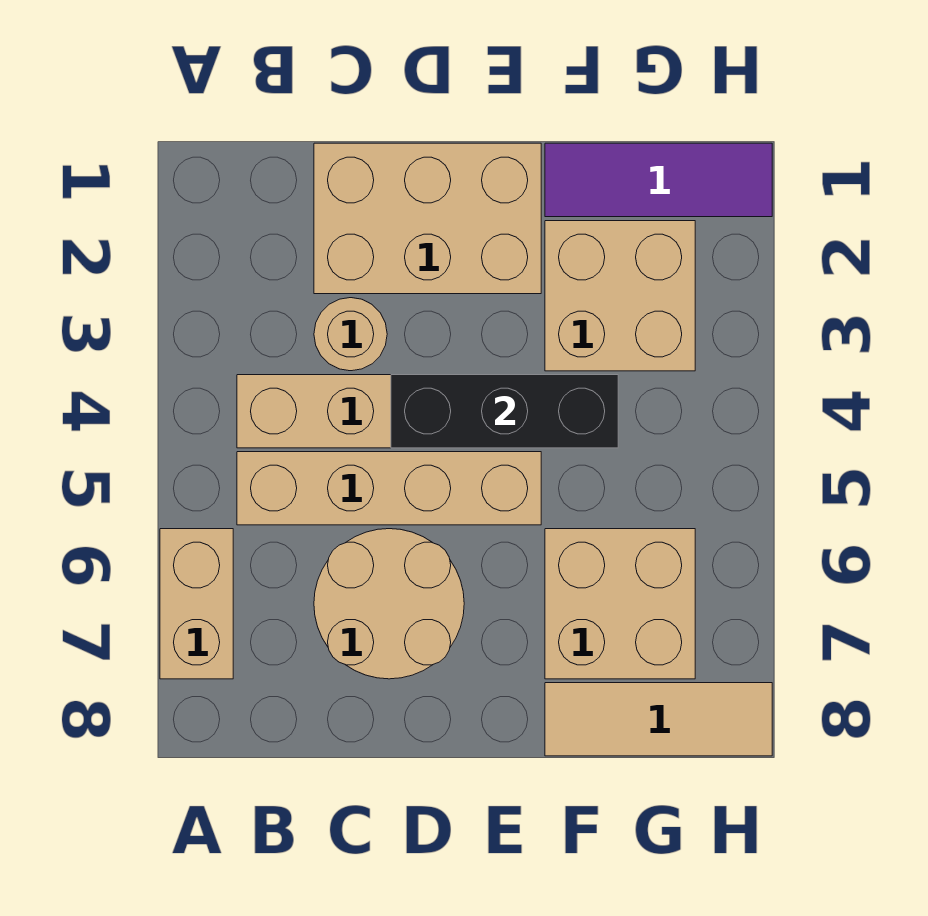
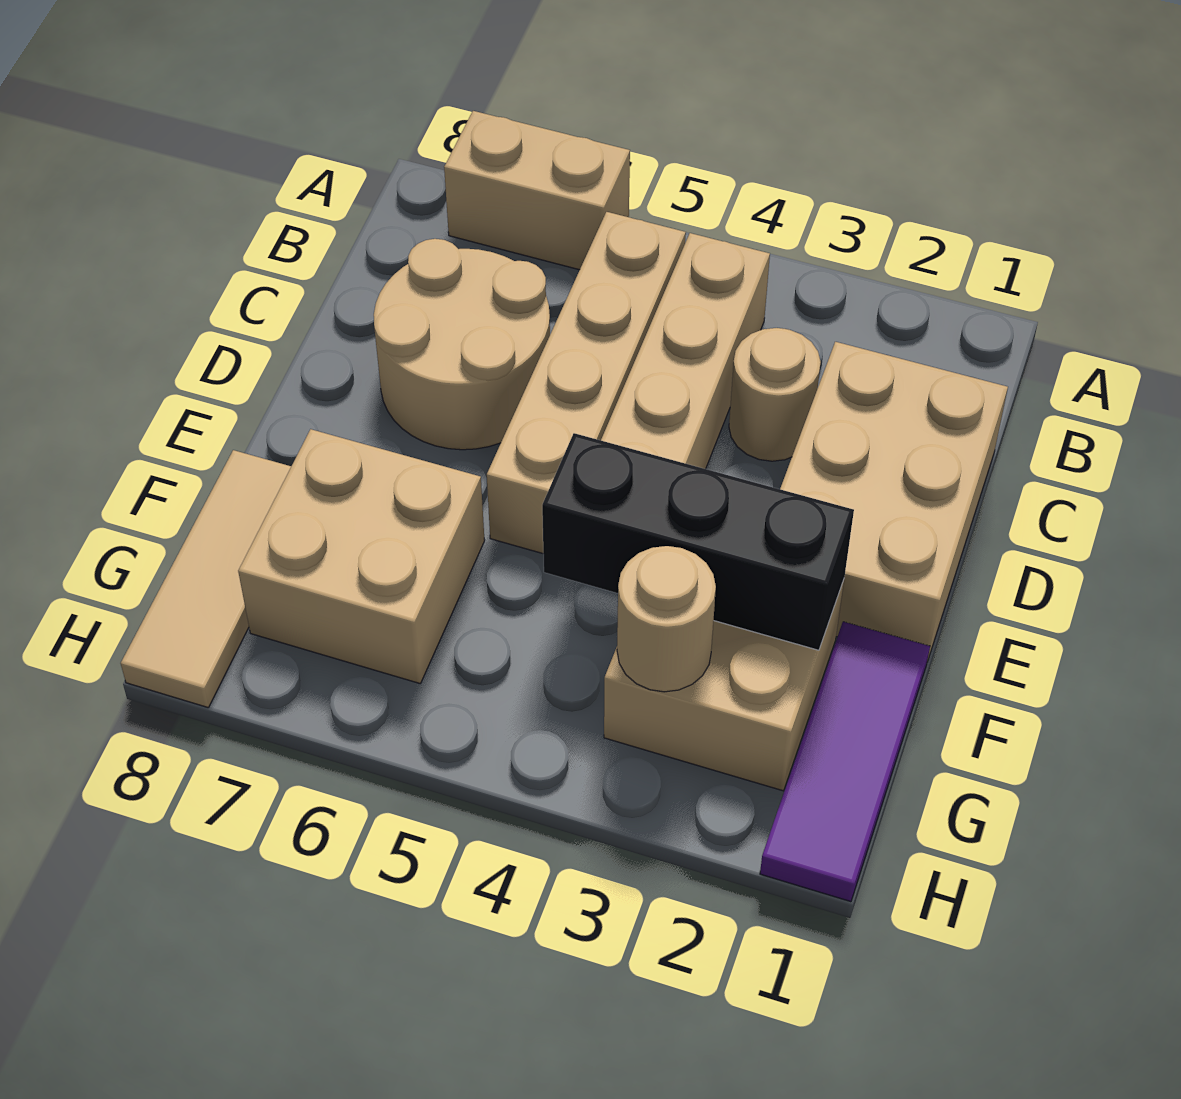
black 1x3 brick [391,375,618,448] -> black 1x3 brick turned to [542,433,854,650]
none -> tan 1x1 round brick [617,546,716,692]

